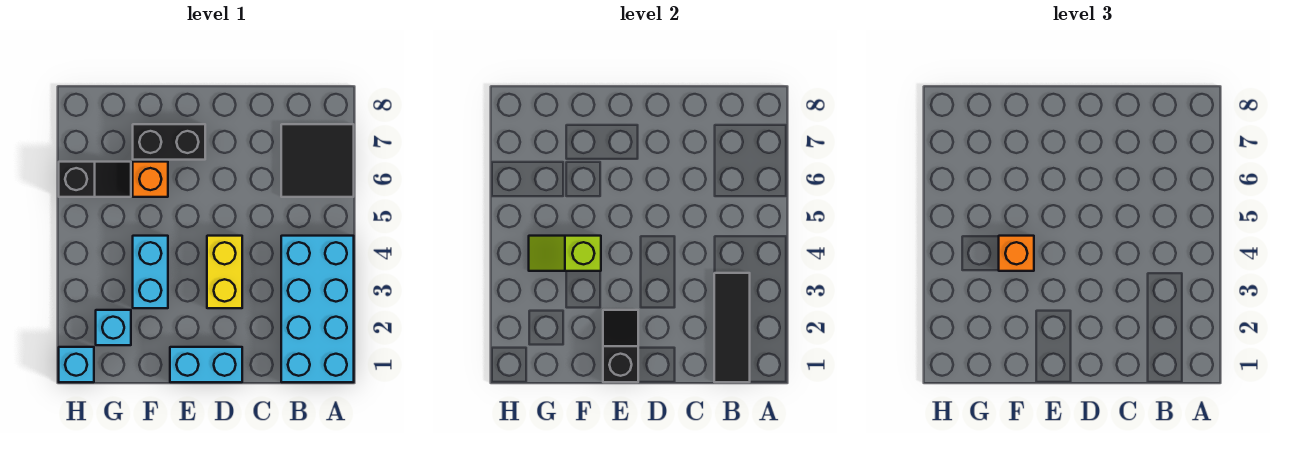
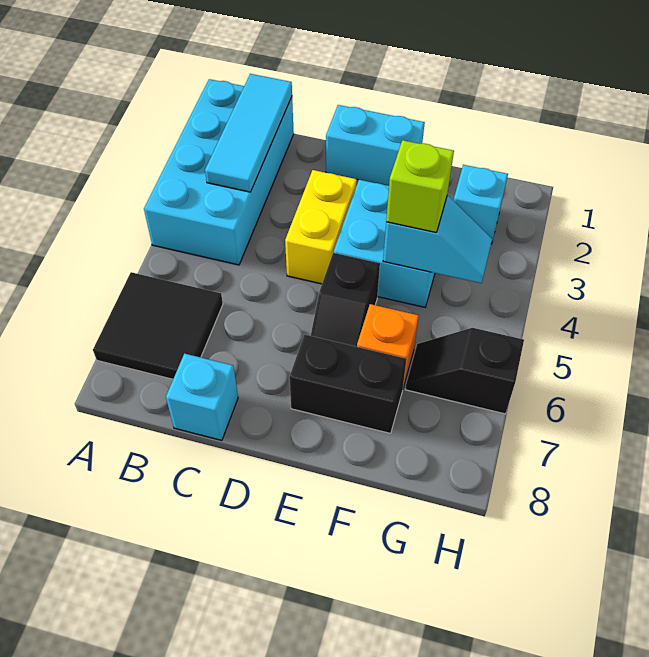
black 1x3 tile [714,273,750,382] -> cyan 1x3 tile [205,74,292,192]
black 1x2 slope [603,310,638,382] -> black 1x2 slope moved to [311,253,380,347]
cyan 1x2 brick [133,236,168,308] -> cyan 2x2 brick [334,180,435,307]
lime 1x2 slope [529,236,601,271] -> cyan 1x2 slope [383,195,492,283]
orange 1x1 brick [999,236,1034,271] -> lime 1x1 brick [386,140,454,232]
cyan 1x1 brick [59,347,94,382] -> cyan 1x1 brick moved to [166,354,238,440]

